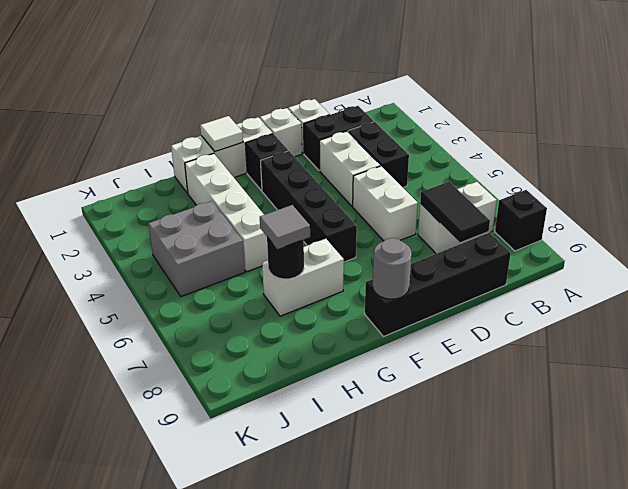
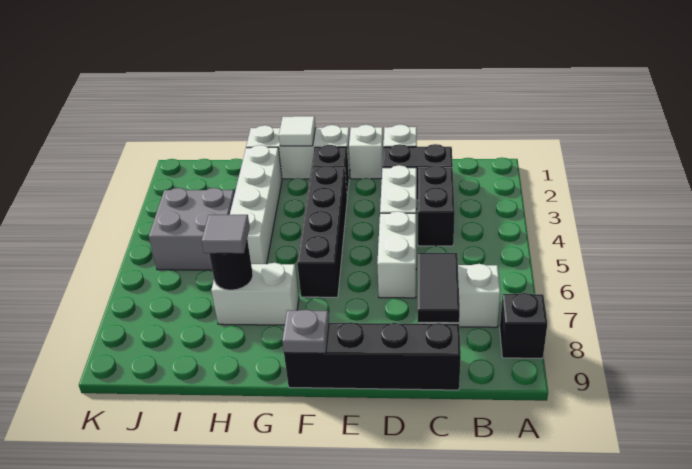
grey 1x1 round brick [373,238,412,299] -> grey 1x1 plate [282,310,329,353]

